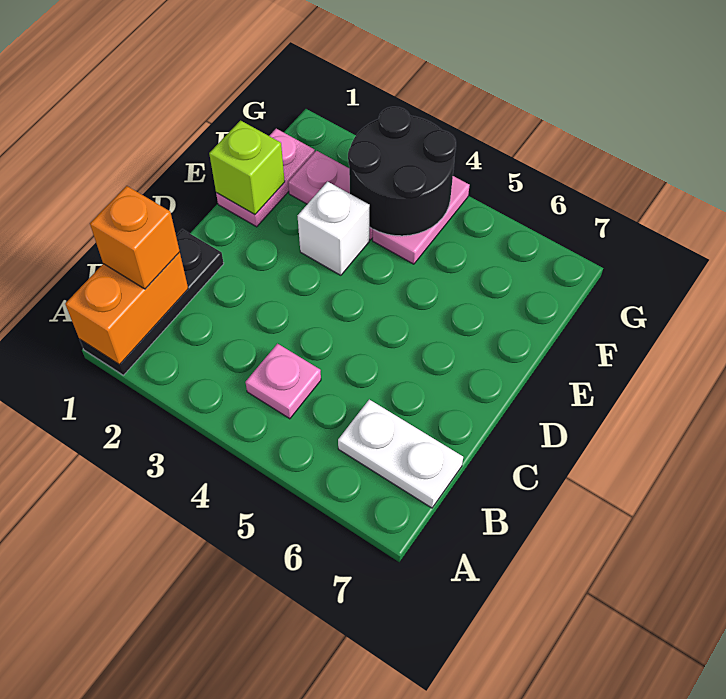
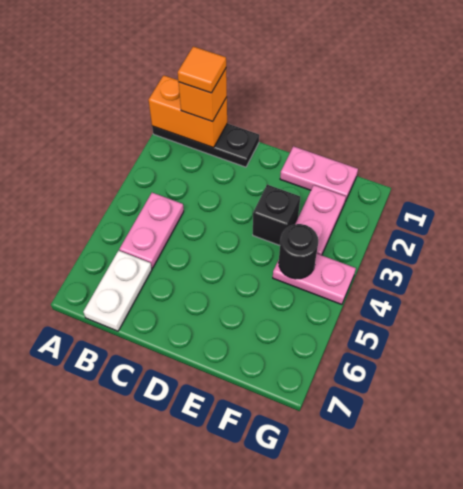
none -> orange 1x1 tile [178,46,226,93]
pink 1x1 plate [245,344,321,419] -> pink 1x2 plate [119,193,184,268]
lime 1x1 brick [209,121,285,215] -> none
white 1x1 brick [298,181,370,275] -> black 1x1 brick [253,185,300,245]
black 2x2 round brick [348,107,456,236] -> black 1x1 round brick [279,224,318,279]

